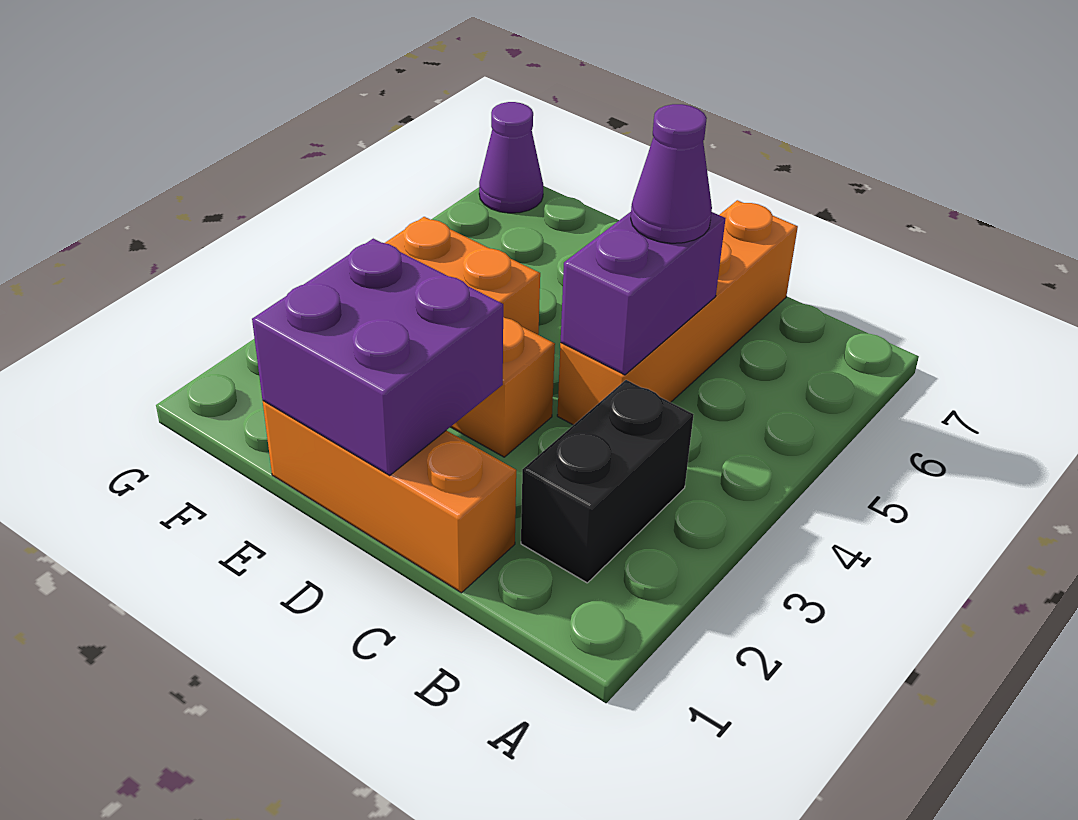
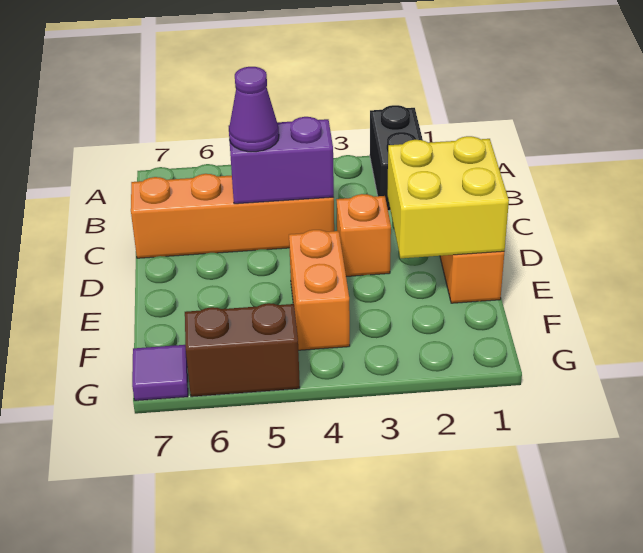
black 1x2 brick [521,380,694,583] -> black 1x2 brick turned to [370,105,423,211]
purple 2x2 brick [252,239,504,475] -> yellow 2x2 brick [387,136,509,258]
none -> brown 1x2 brick [185,303,300,397]
purple 1x1 cone [479,102,543,213] -> purple 1x1 tile [132,345,188,401]

